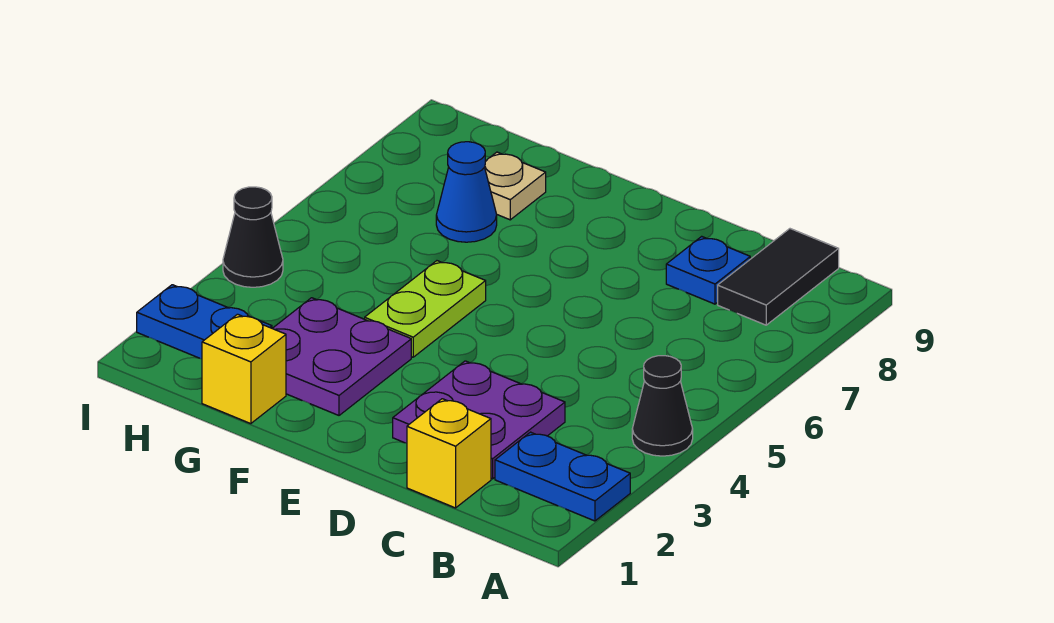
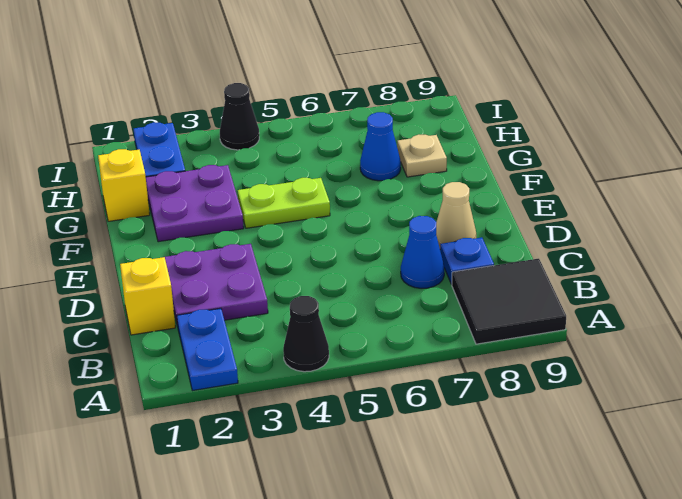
black 1x2 tile [718,229,839,325] -> black 2x2 tile [452,259,566,344]
none -> blue 1x1 cone [401,216,444,288]
none -> tan 1x1 cone [436,182,476,248]

